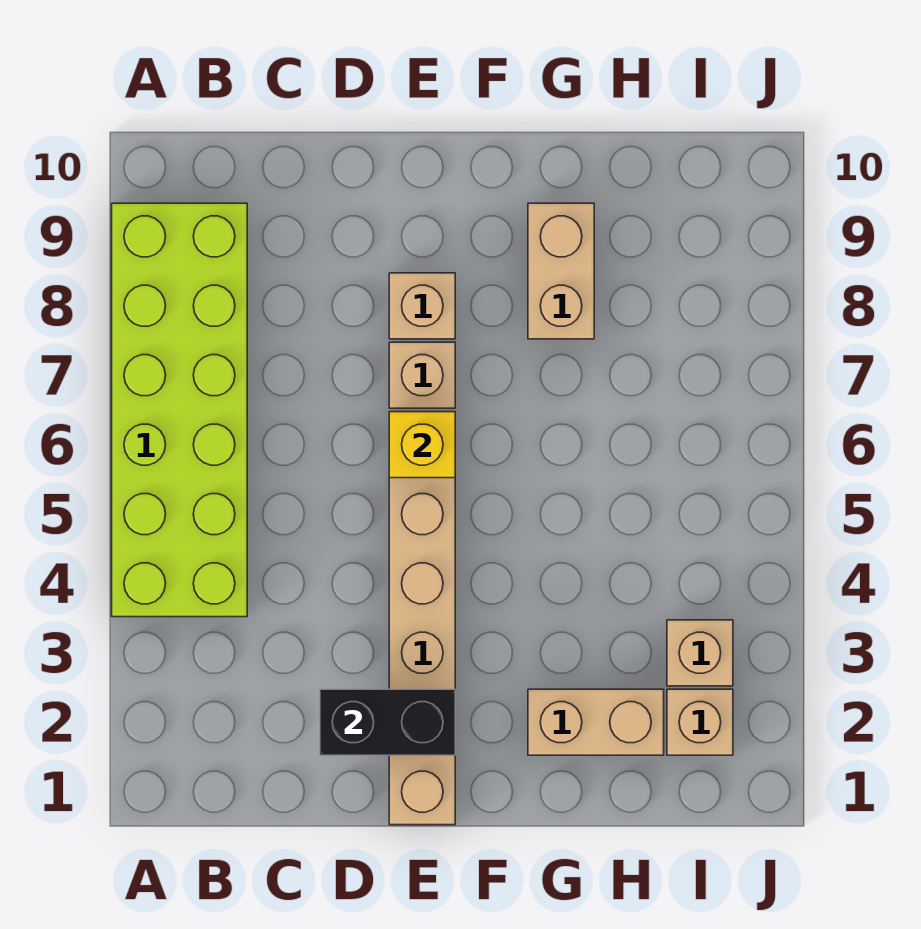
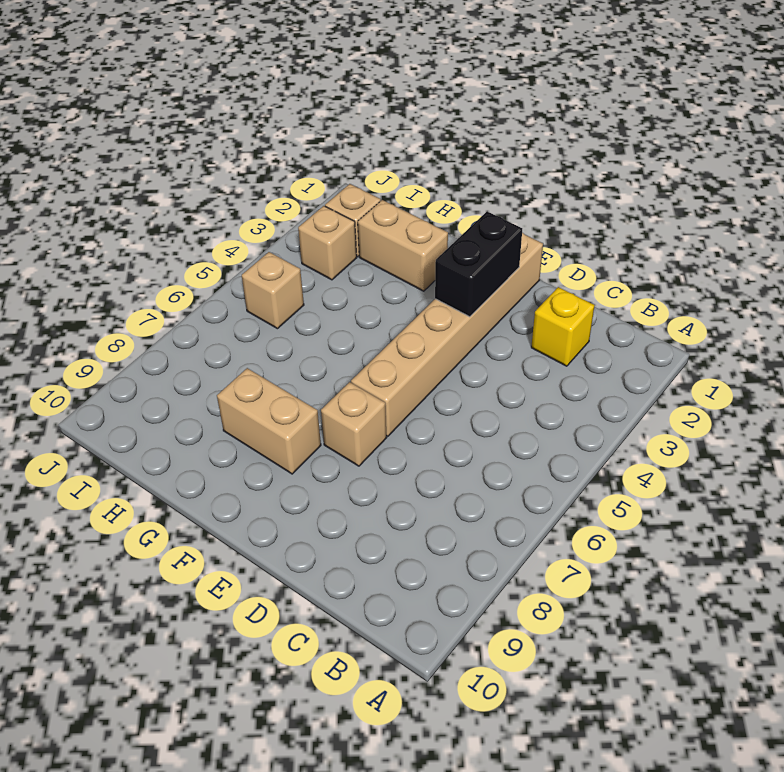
lime 2x6 brick [112,203,247,617] -> none
black 1x2 brick [320,689,455,755] -> black 1x2 brick turned to [435,212,522,317]
yellow 1x1 brick [389,412,455,478] -> yellow 1x1 brick moved to [531,287,595,366]
tan 1x1 brick [389,273,455,339] -> tan 1x1 brick moved to [242,252,304,329]
tan 1x2 brick [528,203,594,339] -> tan 1x2 brick turned to [217,368,321,474]

